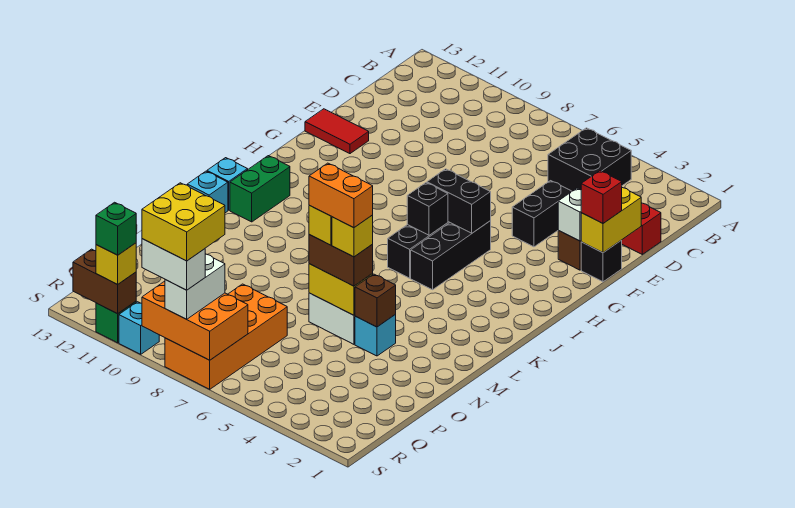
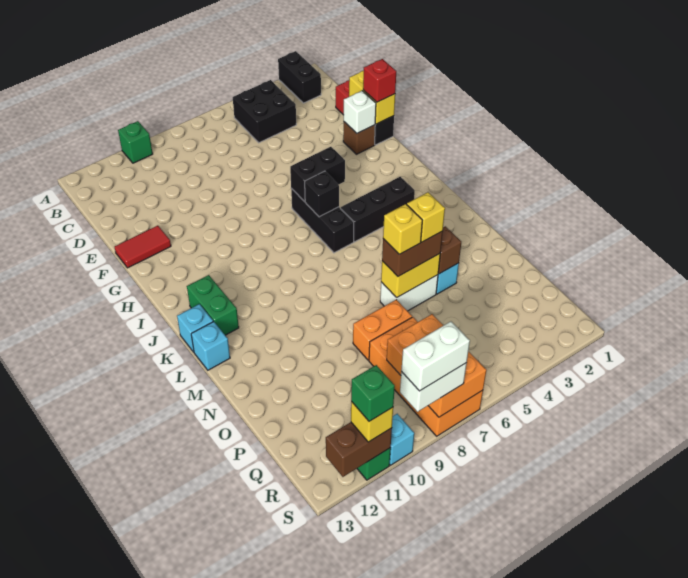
none -> green 1x1 brick [118,121,153,163]
black 1x2 brick [512,181,572,247] -> black 1x2 brick moved to [278,51,321,103]
black 1x3 brick [411,221,491,290] -> black 1x3 brick turned to [341,177,415,242]
orange 1x2 brick [309,163,373,228] -> orange 1x2 brick moved to [353,300,412,360]
orange 2x3 brick [142,281,248,360] -> orange 2x3 brick turned to [387,314,486,417]
white 1x2 brick [165,254,225,319] -> white 1x2 brick turned to [400,363,467,412]
yellow 2x2 brick [142,183,225,261] -> none

